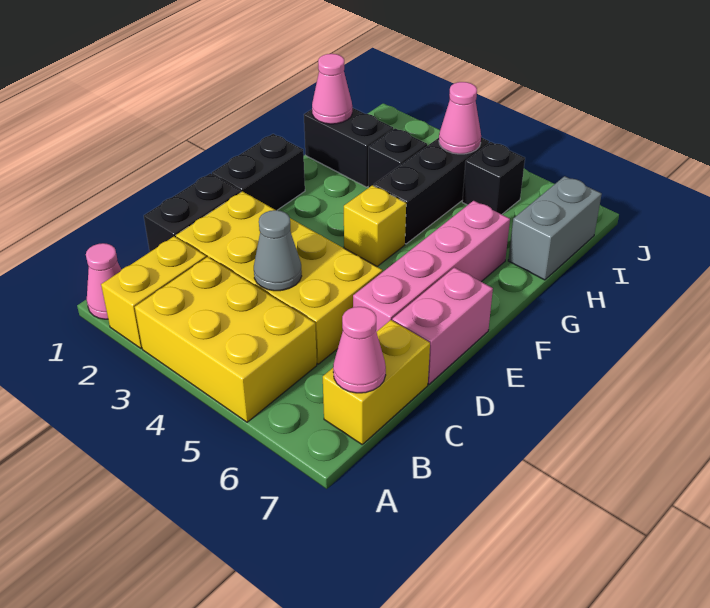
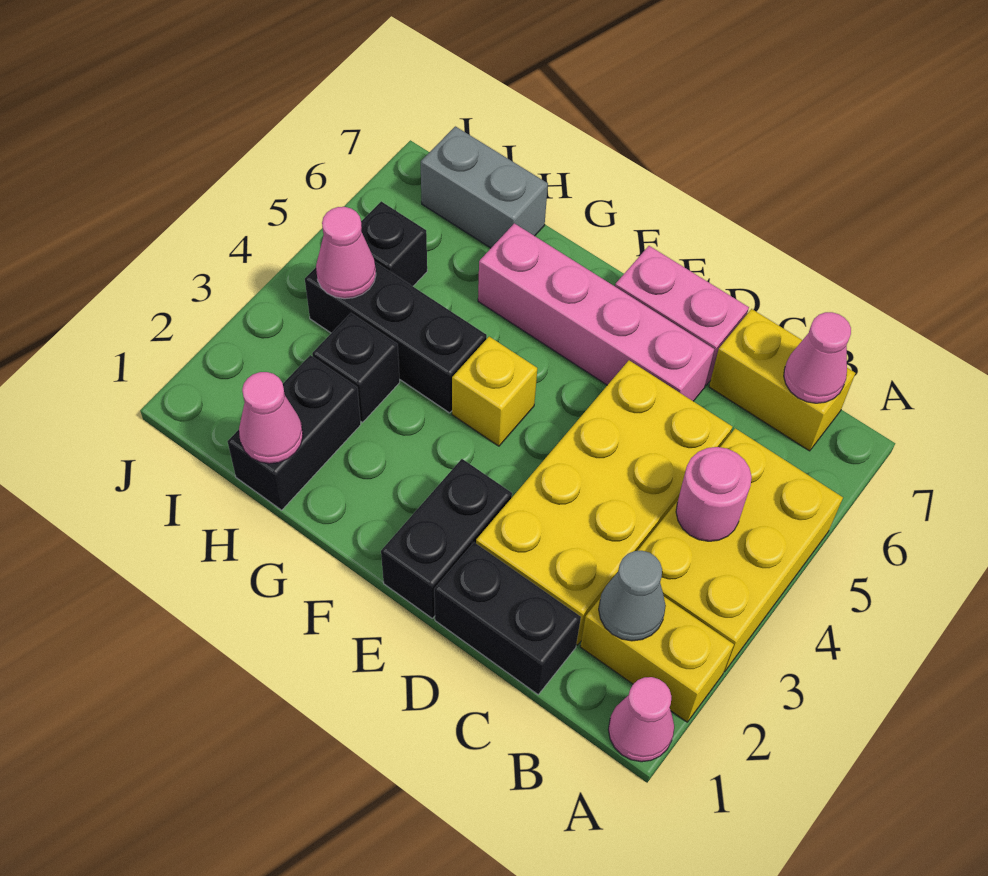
none -> pink 1x1 round brick [676,447,752,541]
grey 1x1 cone [254,210,302,291] -> grey 1x1 cone moved to [599,551,666,641]
black 1x2 brick [212,134,305,210] -> black 1x2 brick turned to [381,459,512,618]

